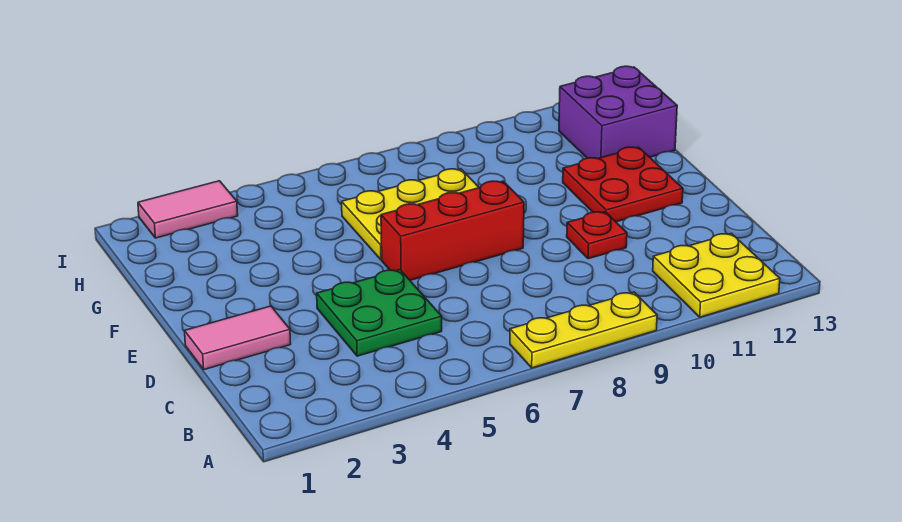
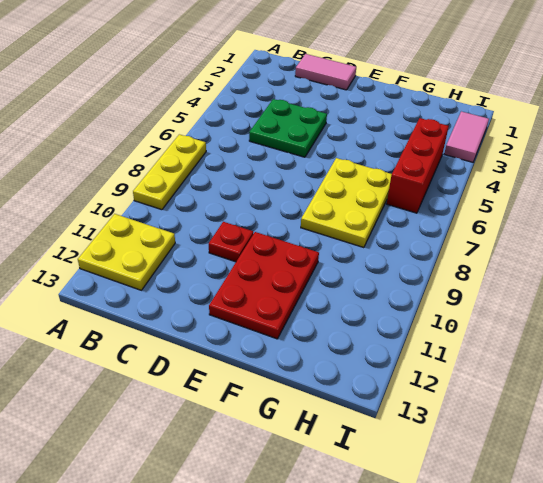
pink 1x2 tile [185,306,291,370] -> pink 1x2 tile turned to [295,54,356,90]
red 1x3 brick [381,181,524,280] -> red 1x3 brick moved to [387,118,449,213]
red 2x2 plate [563,147,683,222] -> red 2x3 plate [209,232,319,339]
purple 2x2 brick [559,66,677,159] -> none

